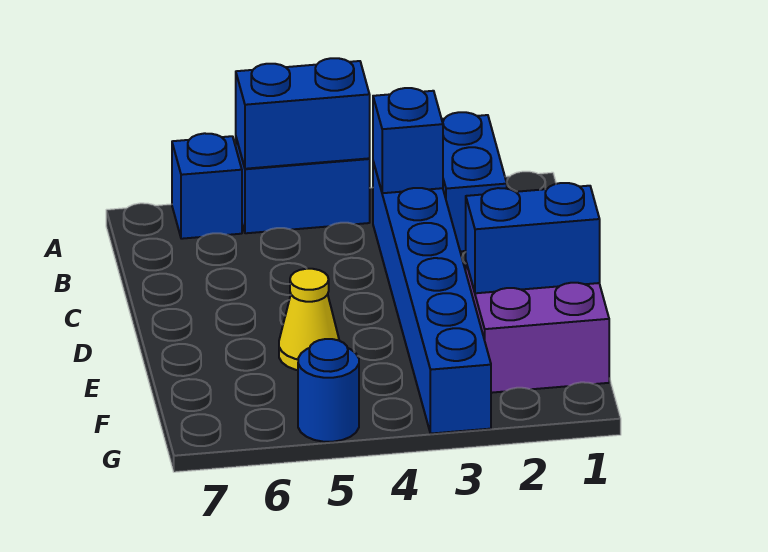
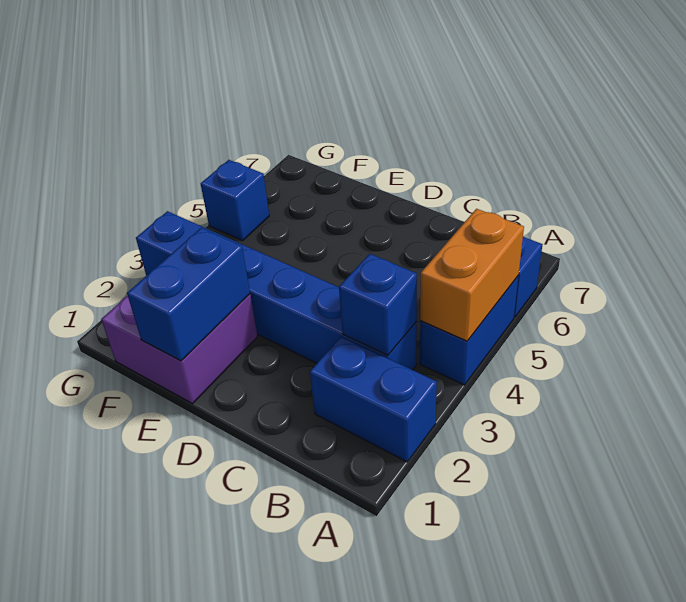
blue 1x2 brick [236,58,370,169] -> orange 1x2 brick [420,209,524,341]
yellow 1x1 cone [279,269,339,370] -> none
blue 1x1 round brick [298,339,359,442] -> blue 1x1 brick [201,160,269,241]

